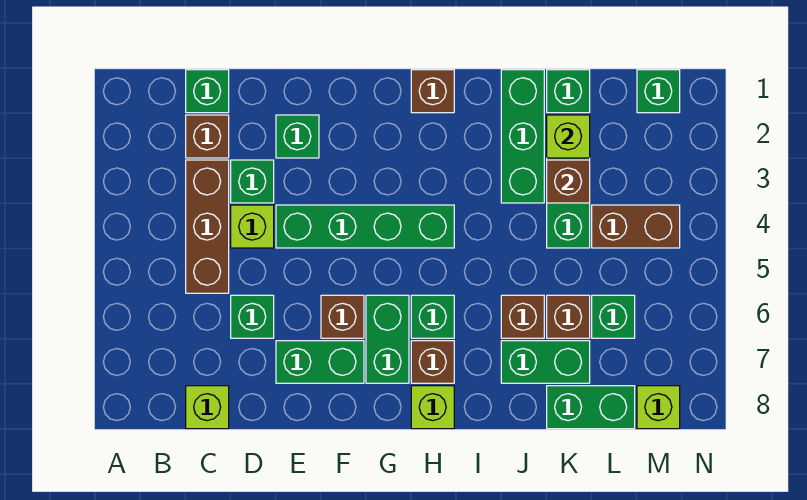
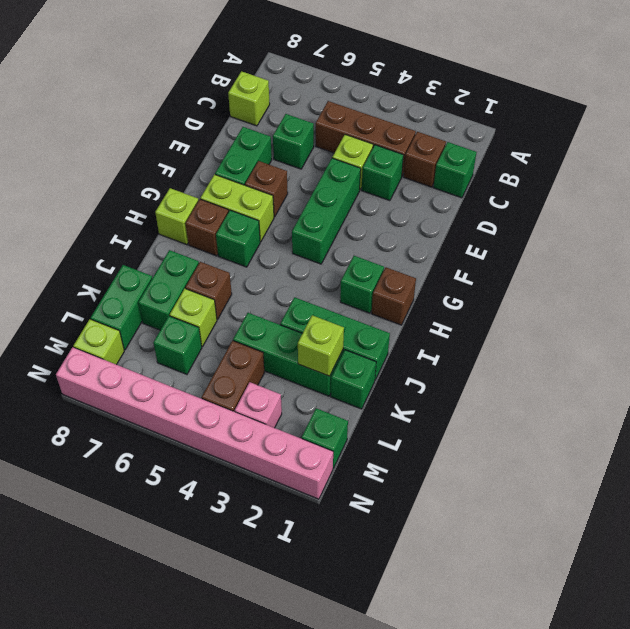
green 1x1 brick [276,115,319,158] -> green 1x1 brick moved to [340,256,384,313]
green 1x4 brick [276,205,454,248] -> green 1x3 brick [292,158,361,264]
green 1x2 brick [366,295,409,383] -> lime 1x2 brick [200,174,274,242]
brown 1x1 brick [547,160,590,203] -> none
brown 1x1 brick [547,295,590,338] -> lime 1x1 brick [170,289,217,347]
none -> pink 1x1 brick [235,382,282,428]
none -> pink 1x8 brick [56,347,333,499]

